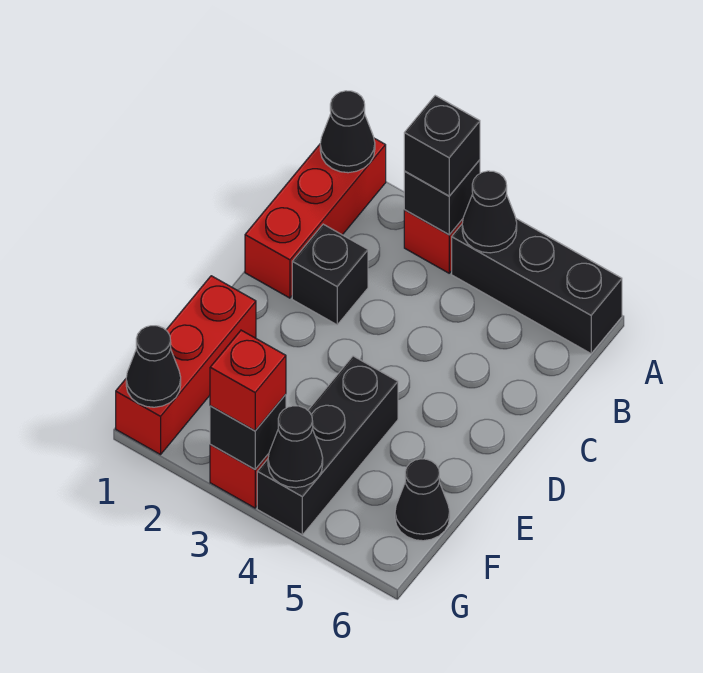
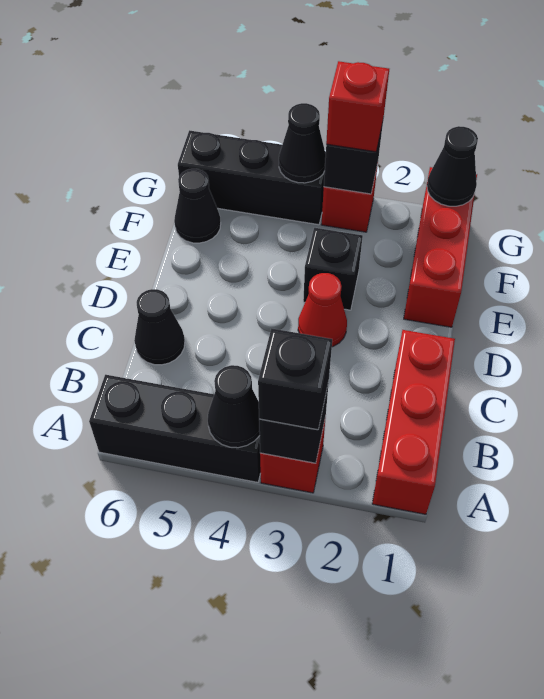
black 1x1 cone [320,91,375,173] -> black 1x1 cone moved to [134,289,185,365]
black 1x1 brick [292,224,368,325] -> black 1x1 brick moved to [303,228,363,310]
none -> red 1x1 cone [298,273,347,347]
black 1x3 brick [257,356,398,535] -> black 1x3 brick turned to [178,130,326,225]

